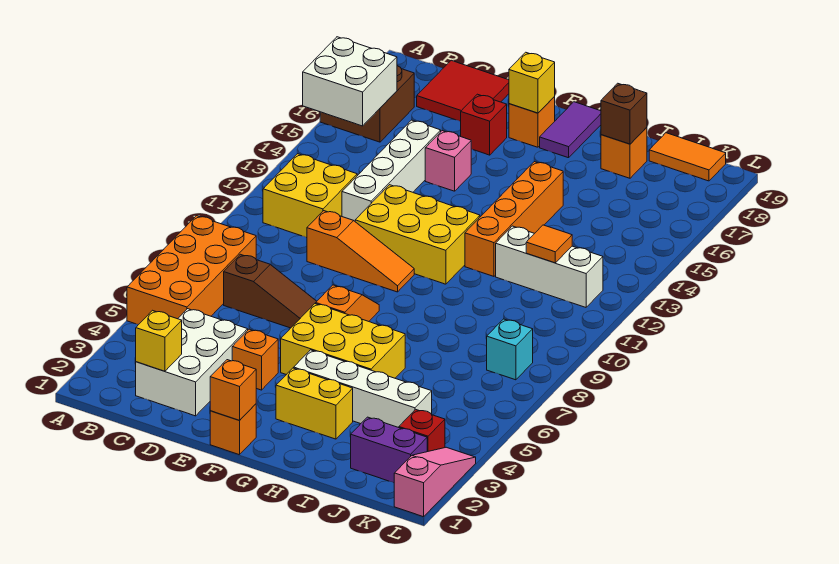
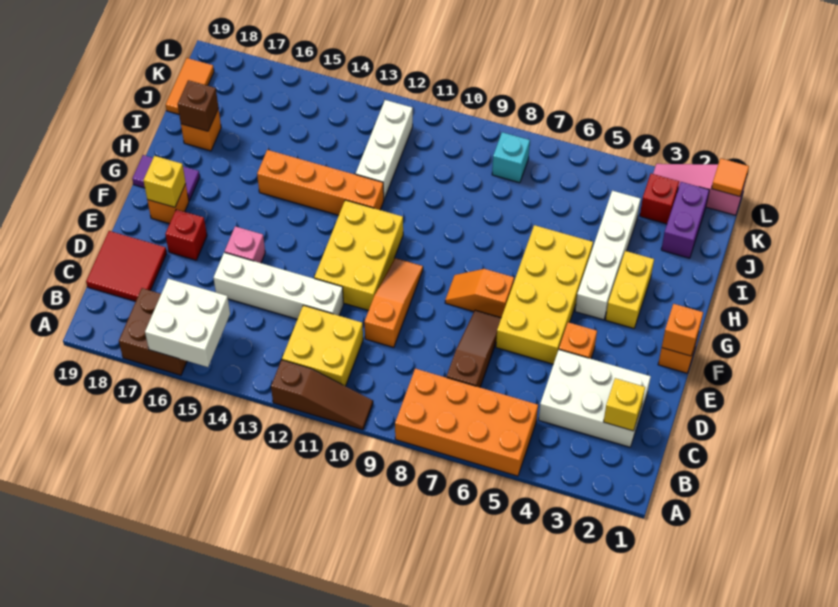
none -> brown 1x3 slope [271,360,373,430]
yellow 2x3 brick [281,304,405,378] -> yellow 2x4 brick [496,225,593,364]
orange 1x1 tile [526,225,572,263] -> orange 1x1 tile moved to [711,158,749,196]

